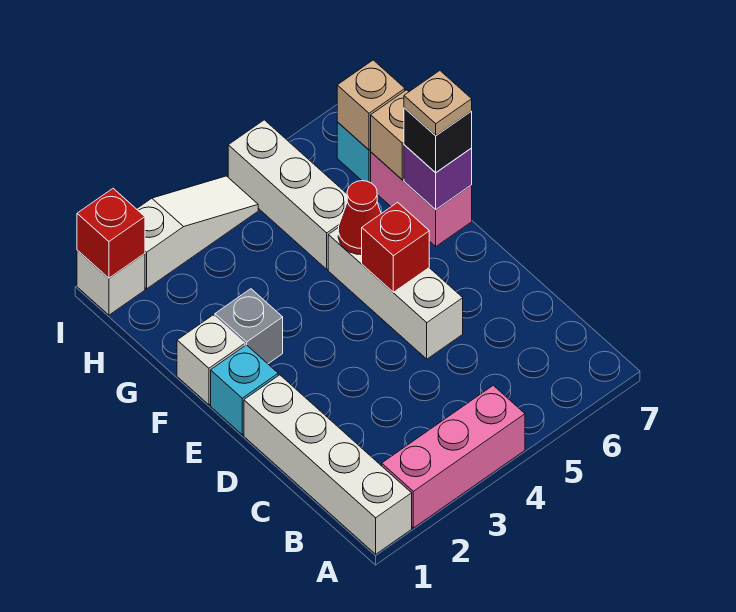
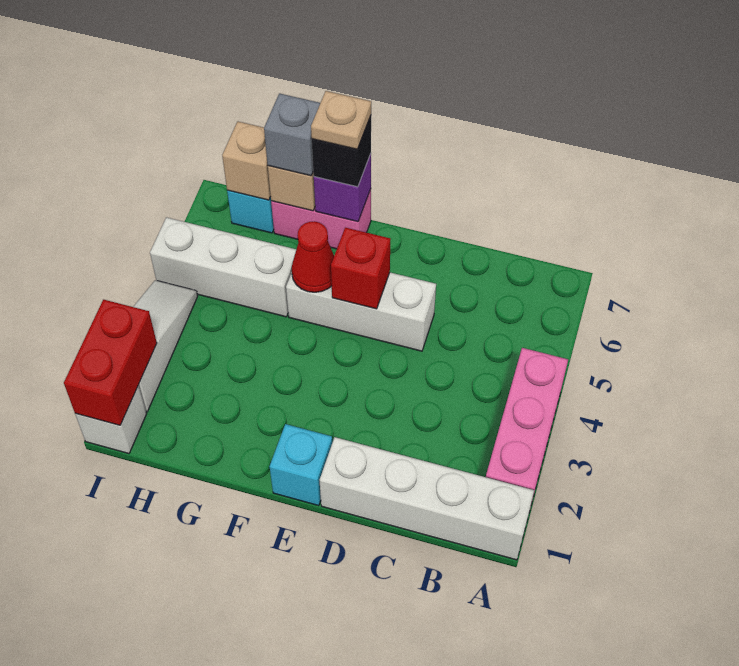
white 1x1 brick [177,315,245,405] -> none
grey 1x1 brick [215,289,283,364] -> grey 1x1 brick moved to [264,93,320,176]
red 1x1 brick [77,189,145,278] -> red 1x2 brick [64,300,157,425]

